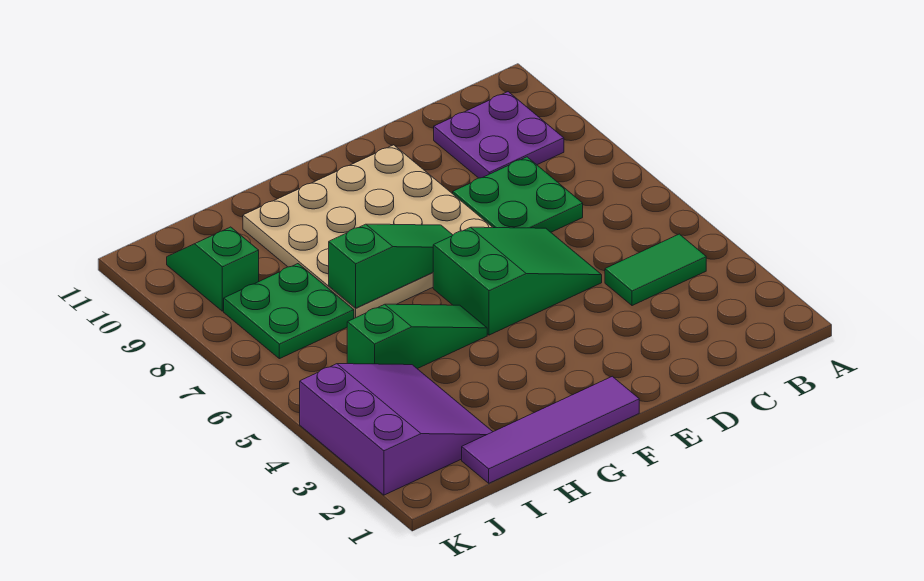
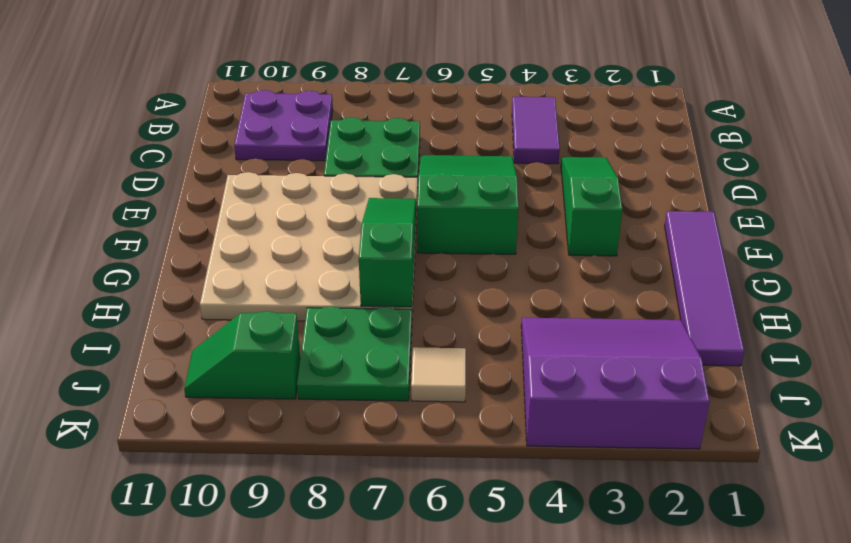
green 1x2 tile [605,234,706,306] -> purple 1x2 tile [512,97,560,164]
green 1x3 slope [347,304,487,369] -> green 1x3 slope moved to [561,157,623,256]
none -> tan 1x1 tile [411,347,466,402]

